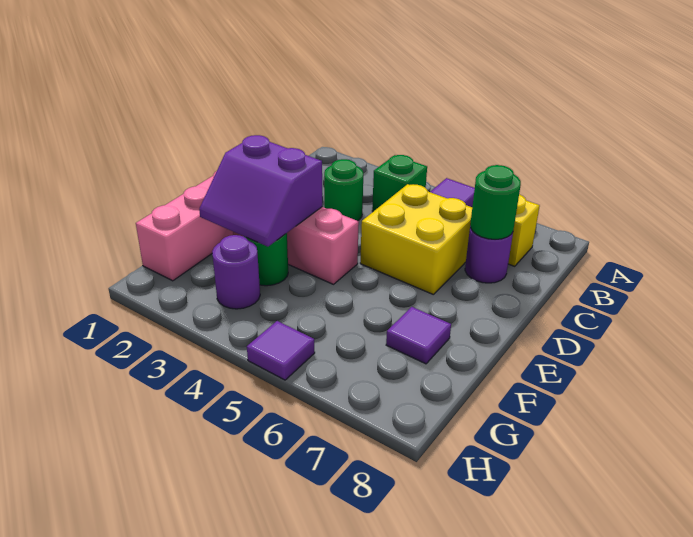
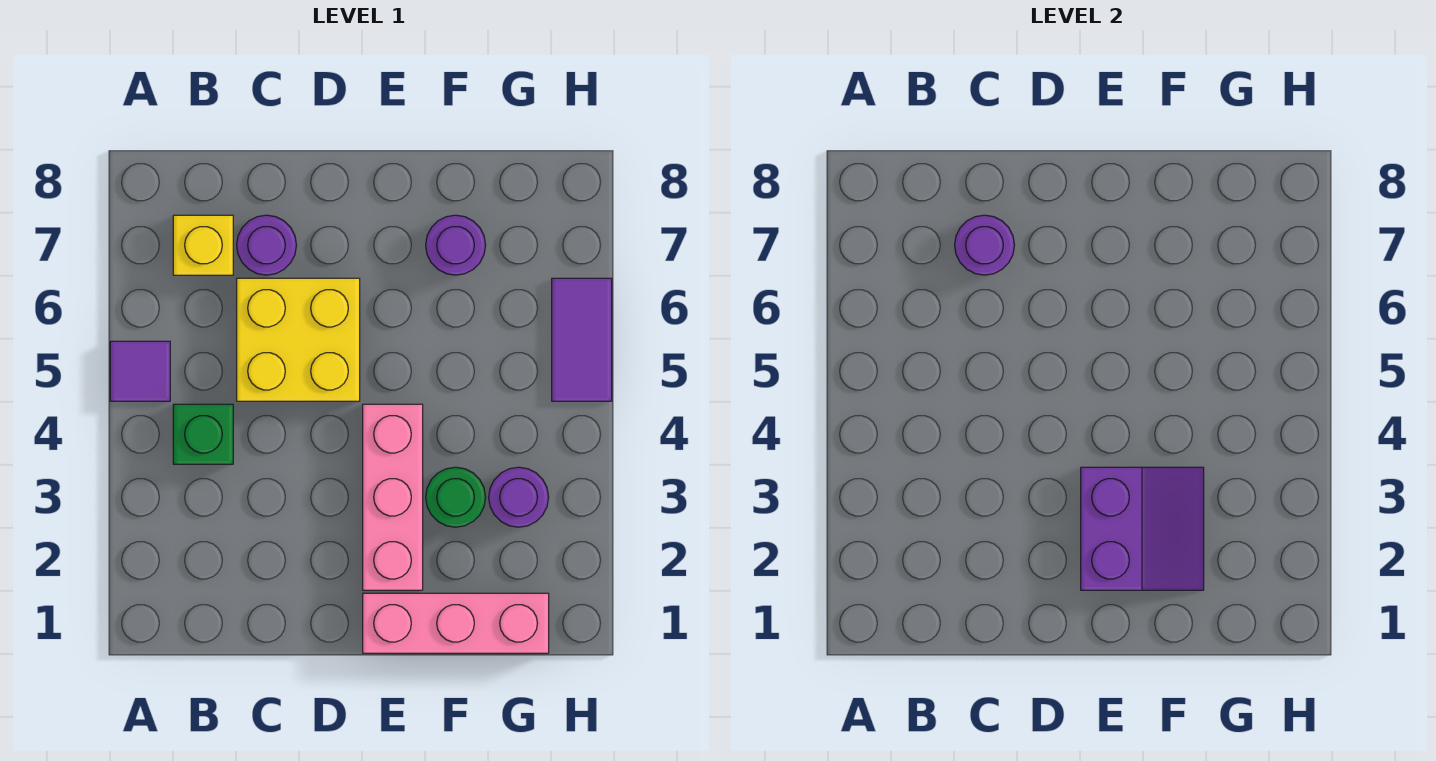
green 1x1 round brick [324,159,363,221] -> none
green 1x1 round brick [470,165,521,239] -> purple 1x1 round brick [955,215,1014,275]
purple 1x1 tile [386,307,451,364] -> purple 1x1 round brick [426,215,486,275]
purple 1x1 tile [247,321,315,380] -> purple 1x2 tile [552,278,612,401]

